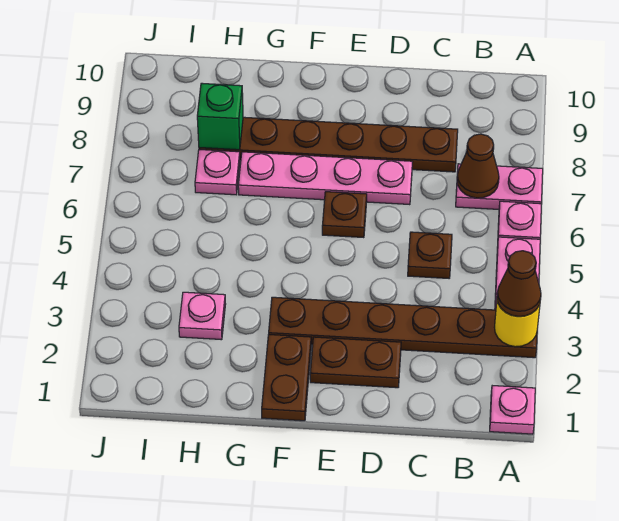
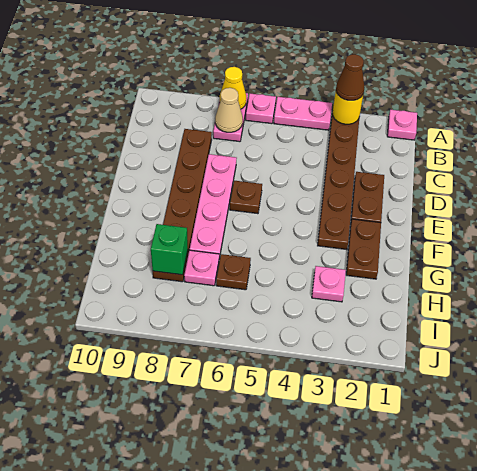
none -> yellow 1x1 cone [220,67,246,109]
brown 1x1 cone [457,134,499,198] -> tan 1x1 cone [215,88,243,132]
brown 1x1 plate [408,232,452,278] -> brown 1x1 plate moved to [216,254,251,290]
brown 1x2 plate [262,335,311,421] -> brown 1x2 plate turned to [346,219,381,279]

